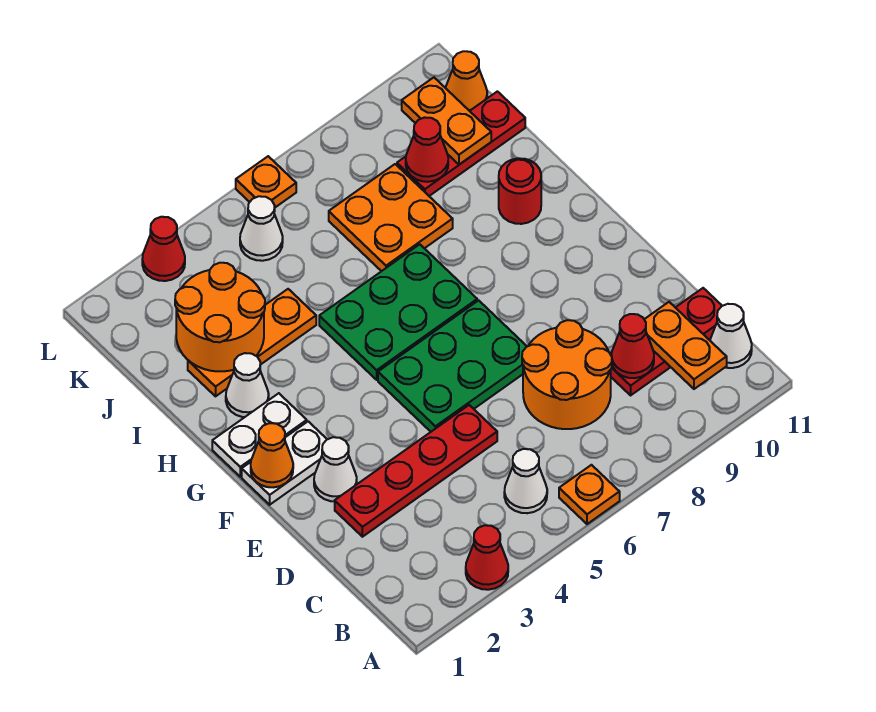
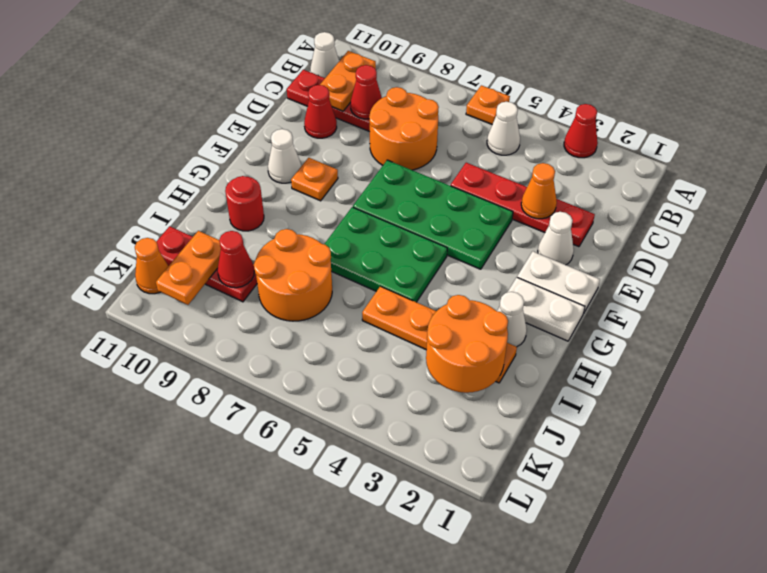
green 2x3 plate [378,300,527,432] -> green 2x4 plate [353,160,513,269]
orange 1x1 cone [251,423,293,487] -> orange 1x1 cone moved to [521,163,557,219]
orange 1x3 plate [188,289,316,396] -> orange 1x4 plate [362,286,517,383]
orange 2x2 plate [329,164,453,271] -> orange 2x2 round brick [254,229,332,321]
white 1x1 cone [240,196,283,261] -> white 1x1 cone moved to [268,129,301,183]
red 1x1 cone [142,217,185,281] -> red 1x1 cone moved to [304,85,337,138]
orange 1x1 plate [236,156,296,207] -> orange 1x1 plate moved to [291,158,338,201]

